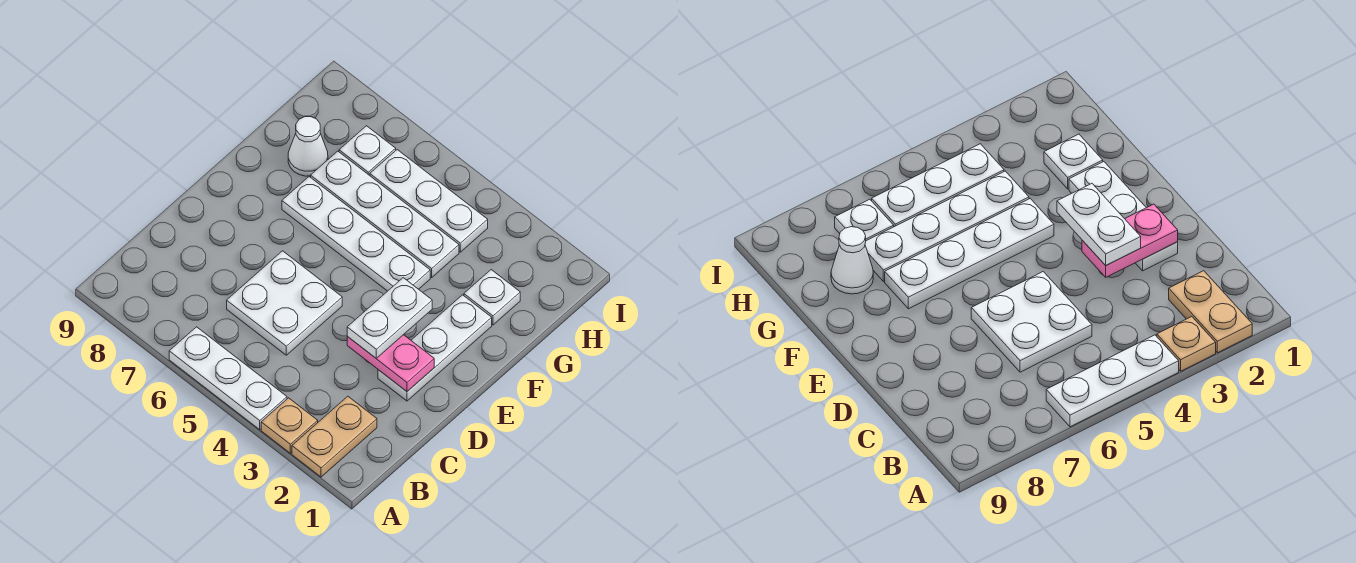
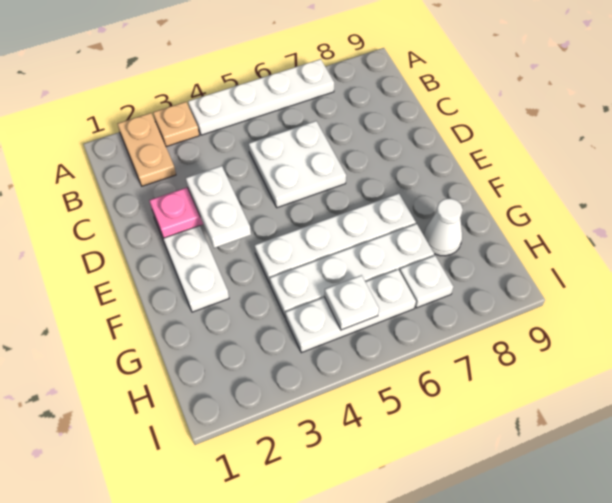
white 1x3 plate [169,327,287,430] -> white 1x4 plate [188,59,334,135]
white 1x1 plate [464,270,520,325] -> white 1x1 plate moved to [324,275,379,330]

